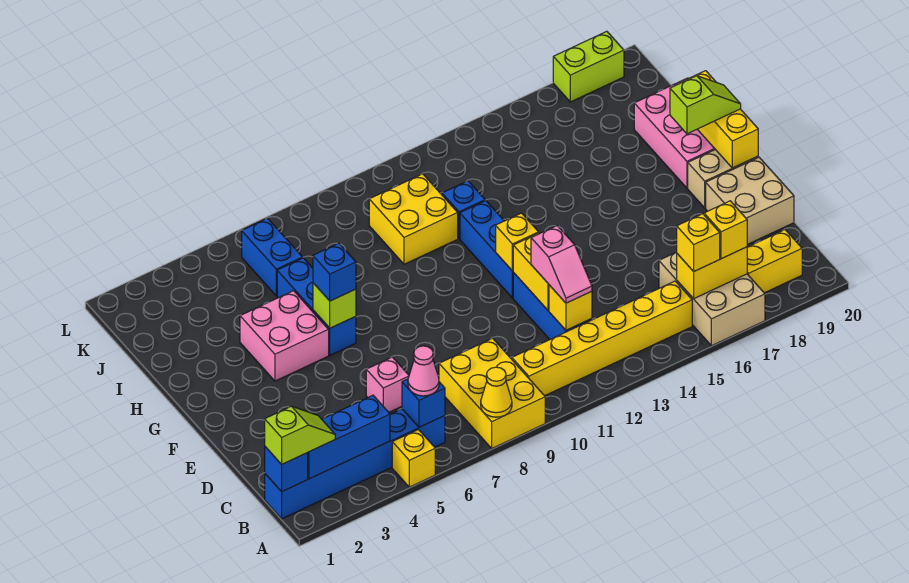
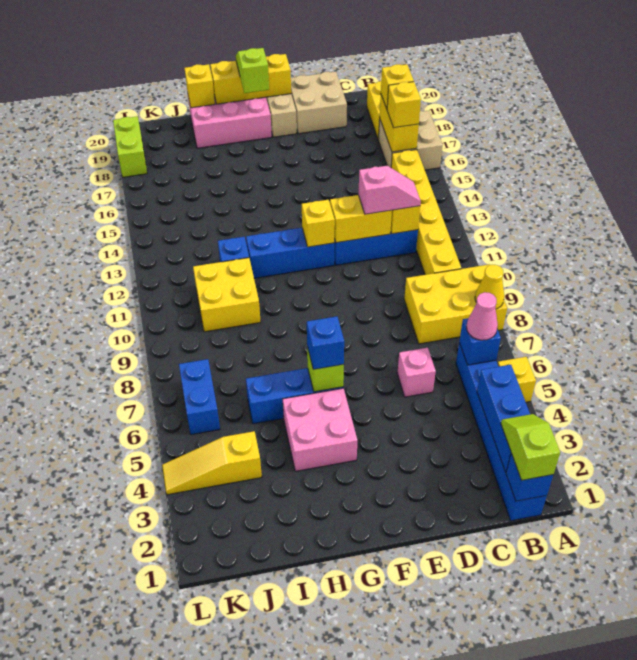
tan 2x3 brick [659,253,765,346] -> tan 2x2 brick [378,111,443,170]
none -> yellow 1x1 brick [184,64,215,108]
none -> yellow 1x3 slope [162,431,262,495]
blue 1x2 brick [242,218,303,296] -> blue 1x2 brick turned to [179,359,220,435]

